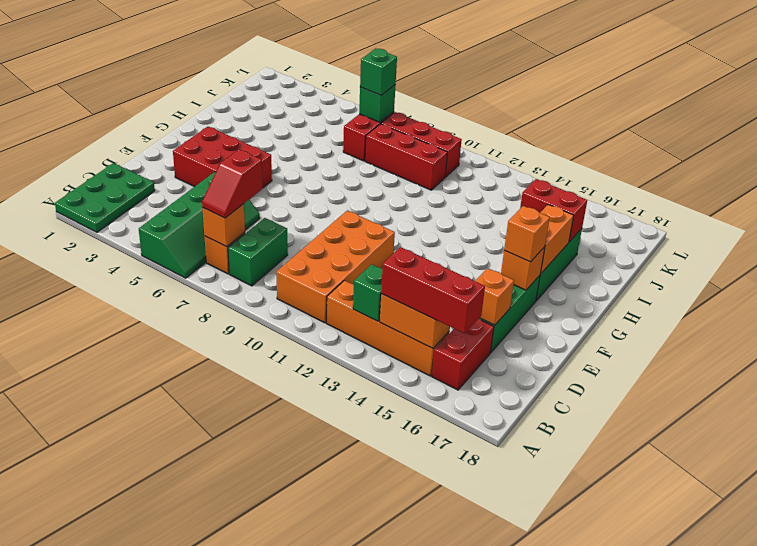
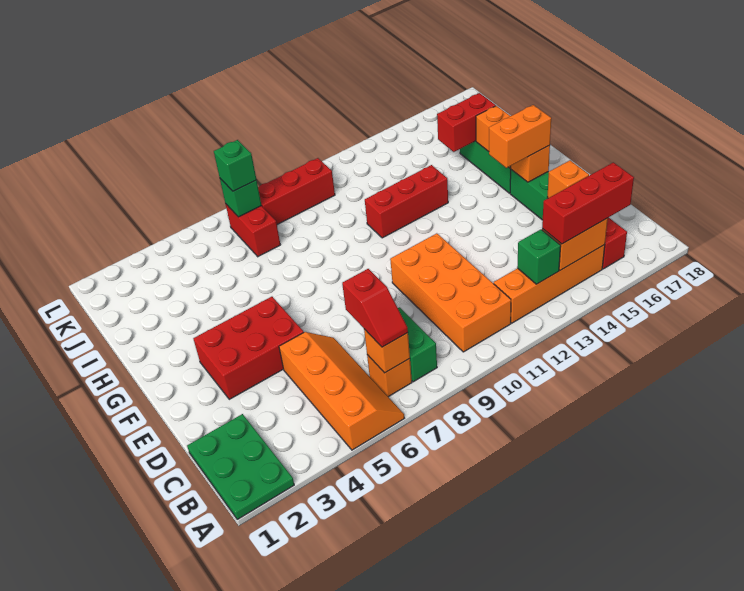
green 2x4 slope [139,172,260,278] -> orange 2x4 slope [279,332,404,450]
orange 1x1 brick [504,206,550,262] -> orange 1x2 brick [489,105,551,168]
red 1x3 brick [365,124,447,190] -> red 1x3 brick moved to [365,165,448,238]

